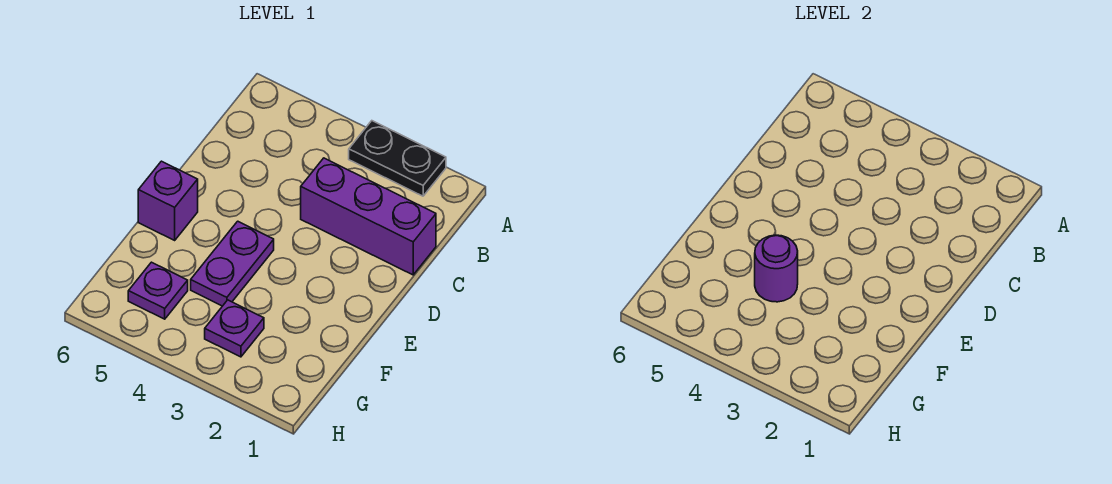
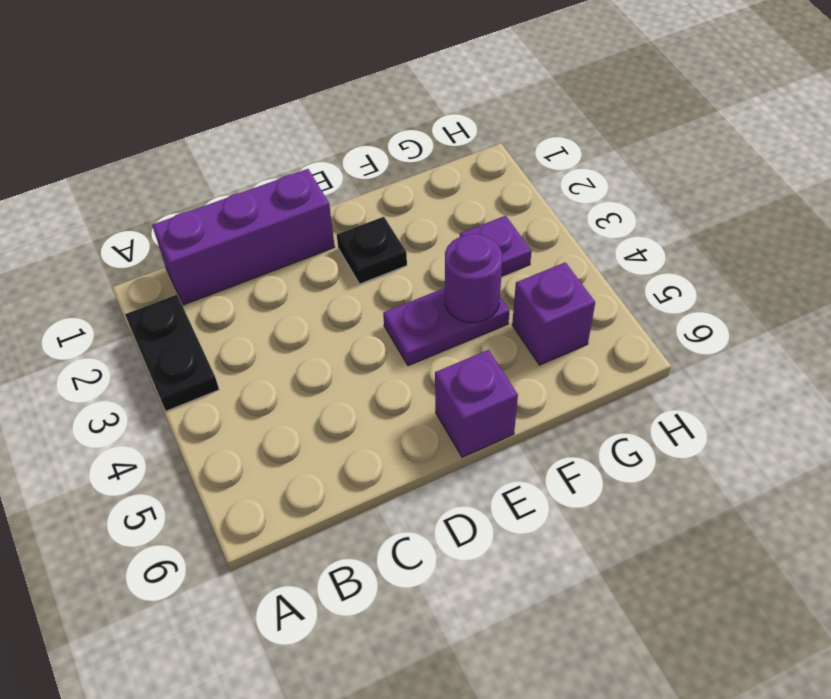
purple 1x3 brick [301,158,436,275] -> purple 1x3 brick turned to [152,169,335,305]
none -> black 1x1 plate [337,217,407,284]
purple 1x1 plate [128,262,188,319] -> purple 1x1 brick [512,262,595,365]

